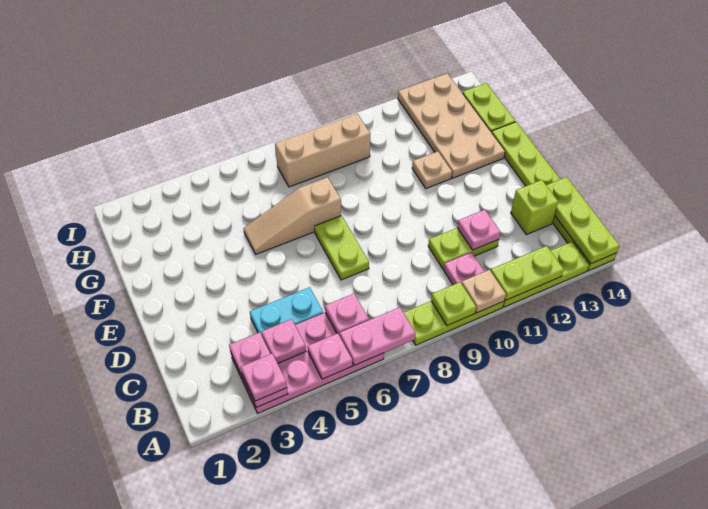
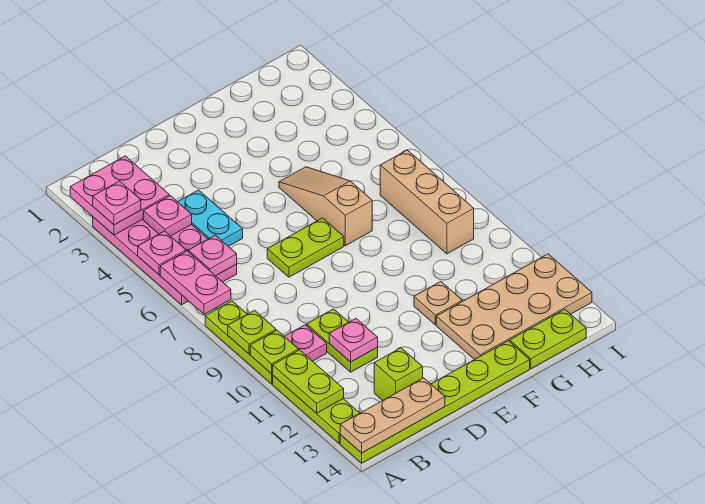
pink 1x2 plate [229,332,288,407] -> pink 2x2 plate [70,156,169,235]
tan 1x1 plate [461,270,506,313] -> lime 1x1 plate [250,330,299,374]
lime 1x3 plate [546,177,619,264] -> tan 1x3 plate [340,378,445,453]

